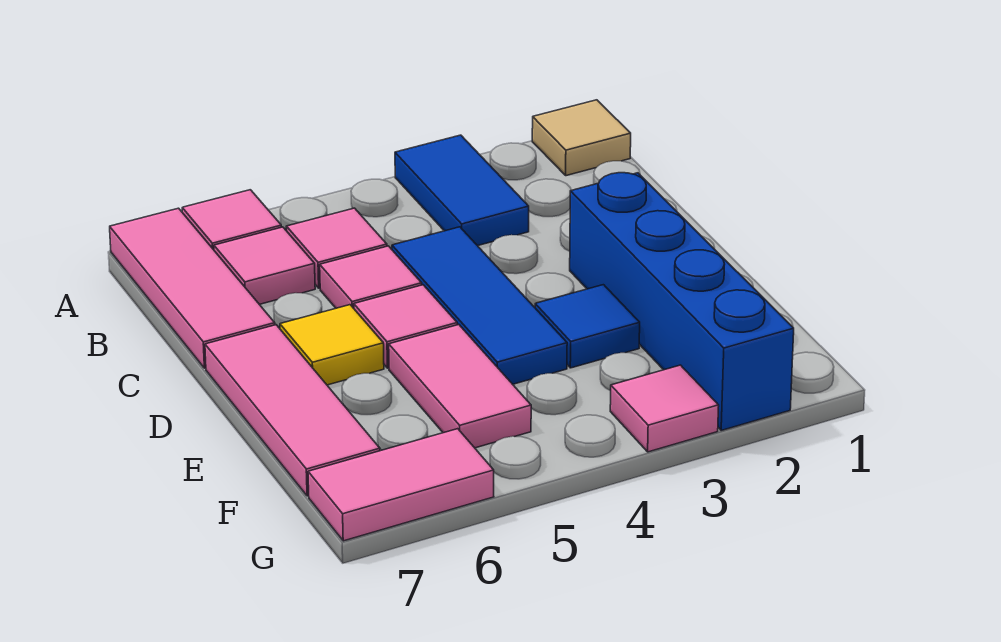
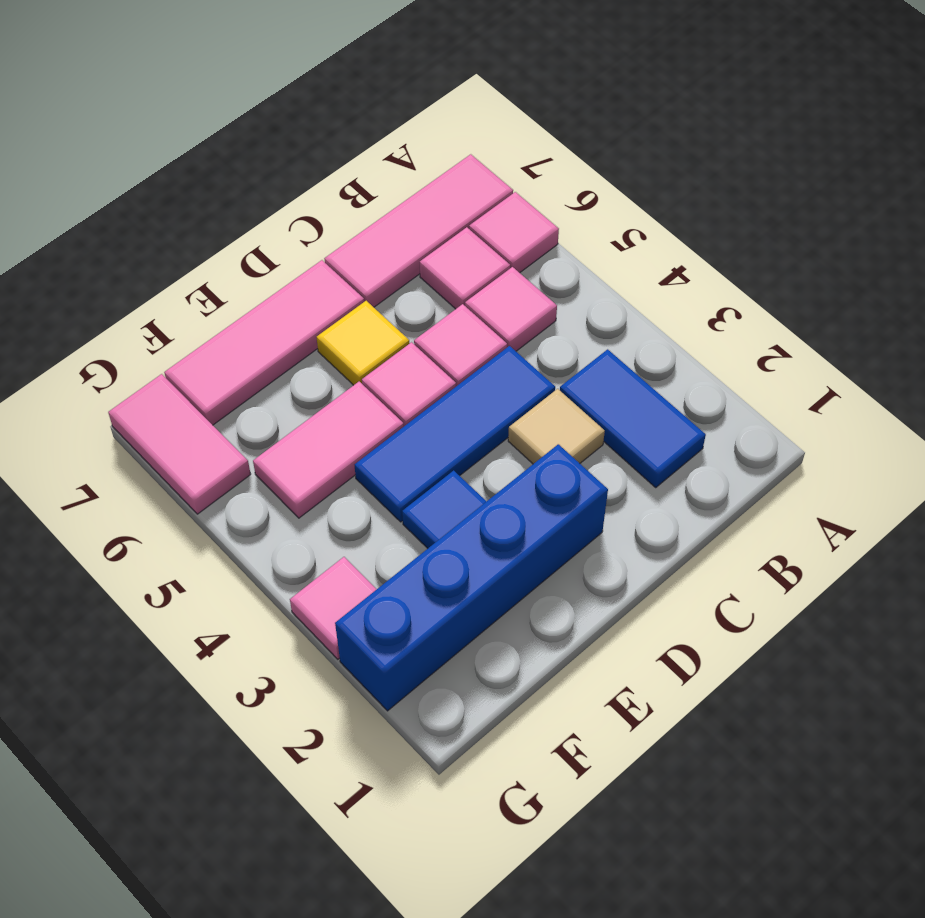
tan 1x1 tile [532,100,631,176] -> tan 1x1 tile moved to [508,389,605,464]
blue 1x2 tile [395,135,529,246] -> blue 1x2 tile turned to [560,349,706,487]

